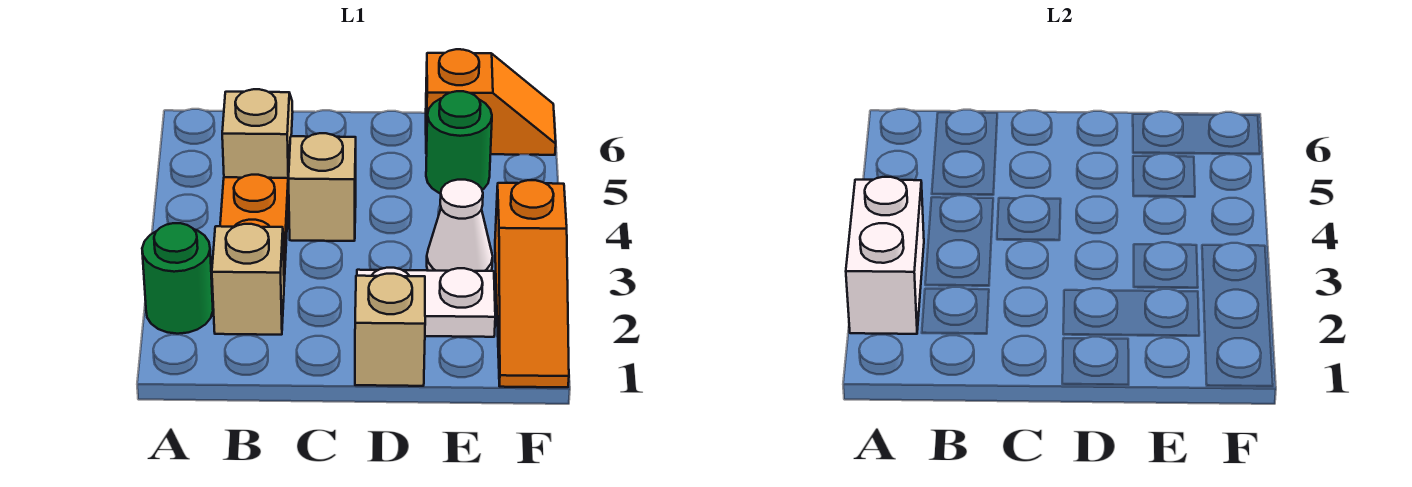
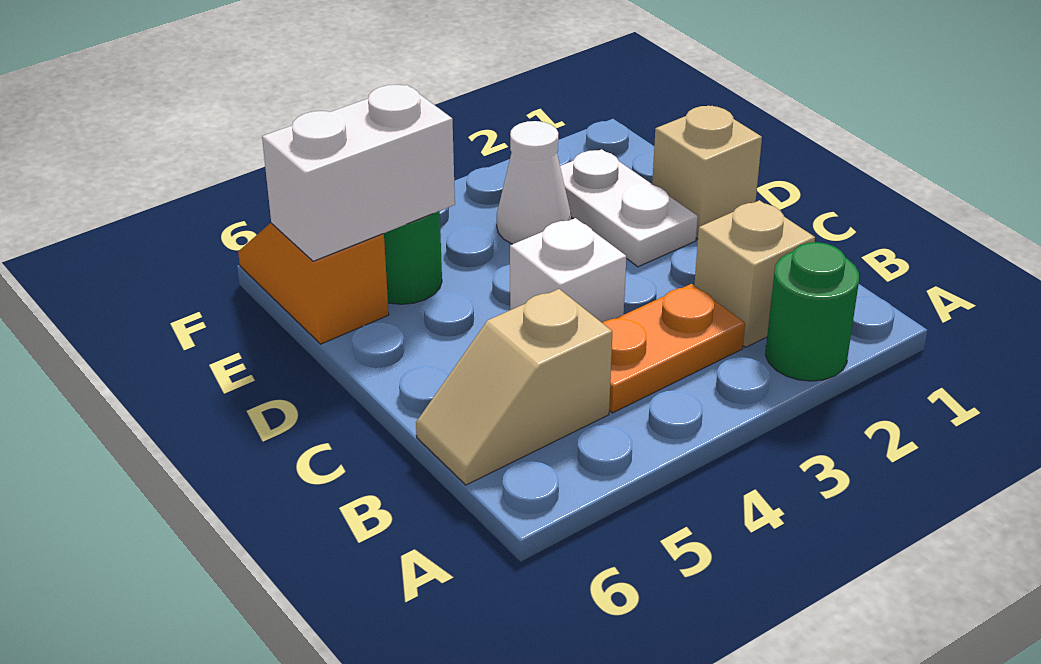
white 1x2 brick [846,177,924,334] -> white 1x2 brick moved to [262,85,455,261]
tan 1x1 brick [288,133,356,241] -> white 1x1 brick [510,218,626,323]
orange 1x3 slope [495,180,569,387] -> none

